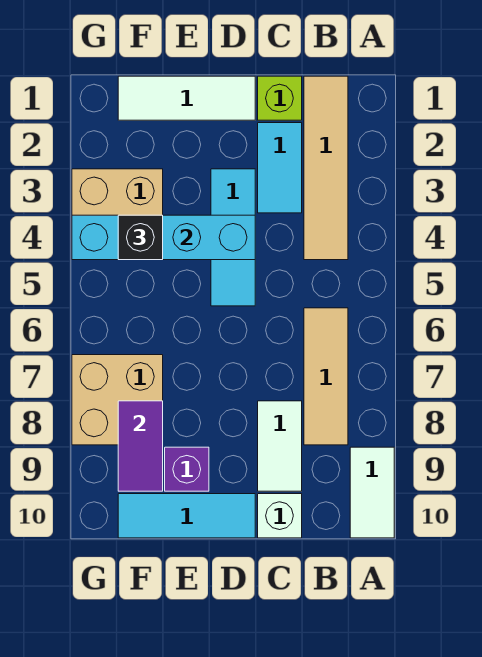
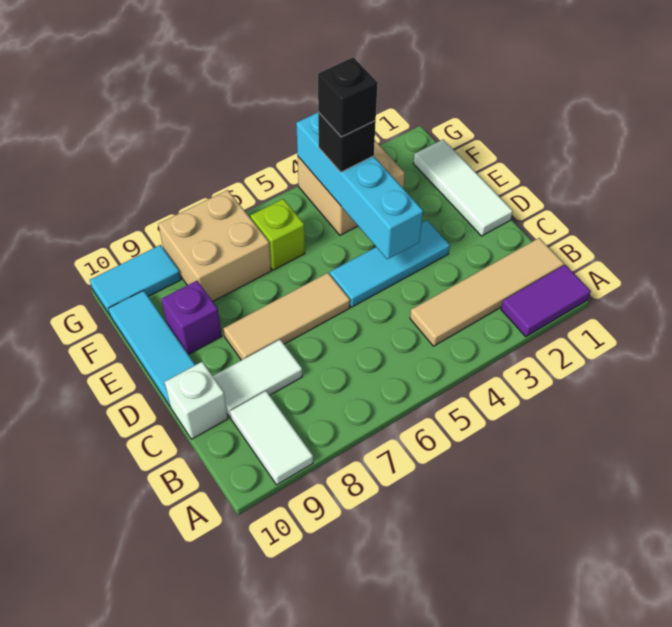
white 1x2 tile [350,447,394,538] -> white 1x2 tile turned to [230,391,313,485]
tan 1x3 tile [304,308,348,445] -> tan 1x3 tile moved to [223,273,350,360]
lime 1x1 brick [258,76,302,120] -> lime 1x1 brick moved to [250,199,305,270]
cyan 1x2 tile [258,123,302,213] -> cyan 1x2 tile moved to [90,245,181,315]
none -> black 1x1 brick [318,57,378,137]
purple 1x2 tile [118,401,163,491] -> purple 1x2 tile moved to [501,265,591,337]

